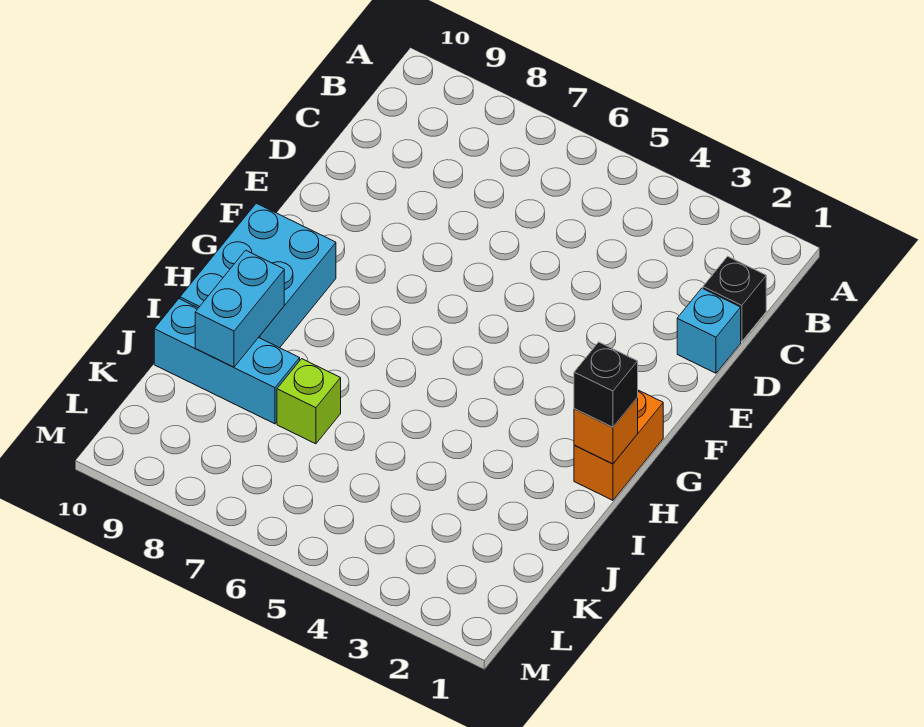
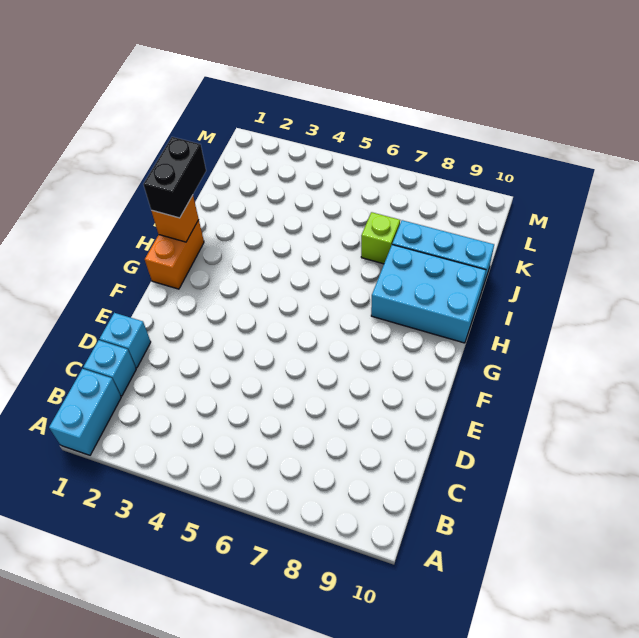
black 1x1 brick [703,256,766,342] -> cyan 1x1 brick [83,340,136,396]
cyan 2x3 brick [180,203,336,348] -> cyan 2x3 brick turned to [371,245,486,343]
black 1x1 brick [574,342,638,427] -> black 1x2 brick [143,137,206,218]
cyan 1x2 brick [195,250,284,367] -> cyan 1x2 brick moved to [49,369,121,455]

